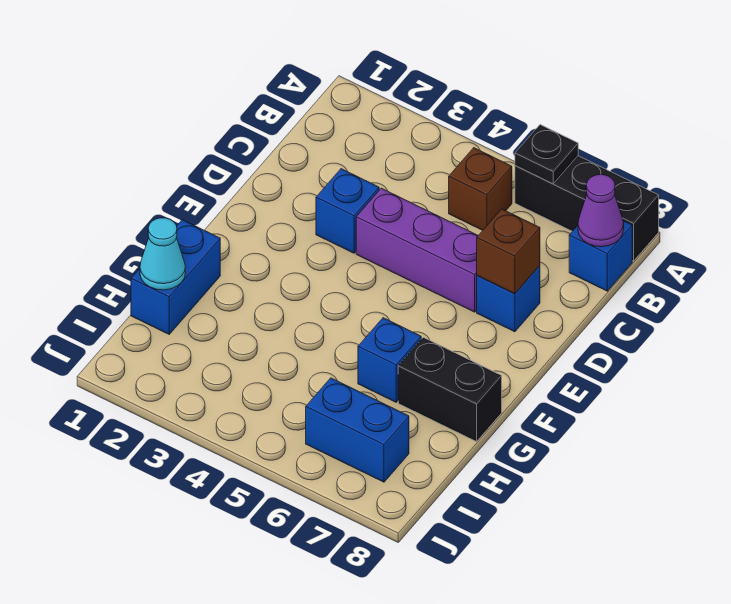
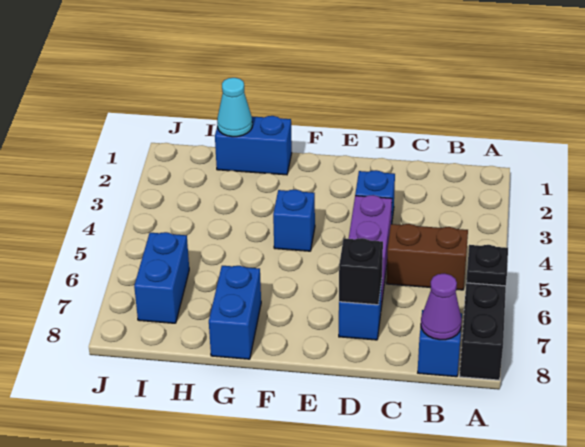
brown 1x1 brick [449,148,512,230] -> brown 1x2 brick [386,224,468,290]
brown 1x1 brick [477,209,540,294] -> black 1x1 brick [339,238,383,305]
blue 1x1 brick [358,318,421,402] -> blue 1x1 brick moved to [273,190,315,251]
black 1x2 brick [398,337,502,442] -> blue 1x2 brick [209,266,261,359]

